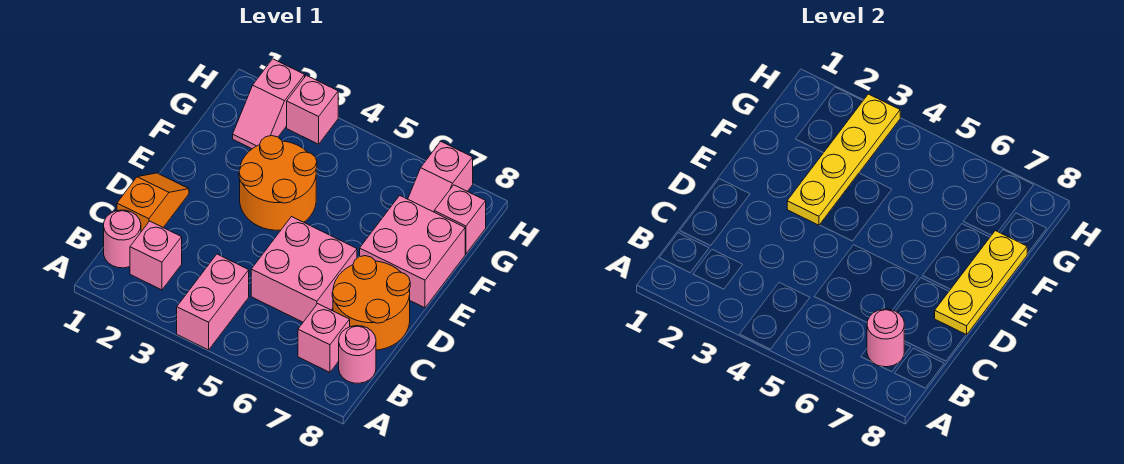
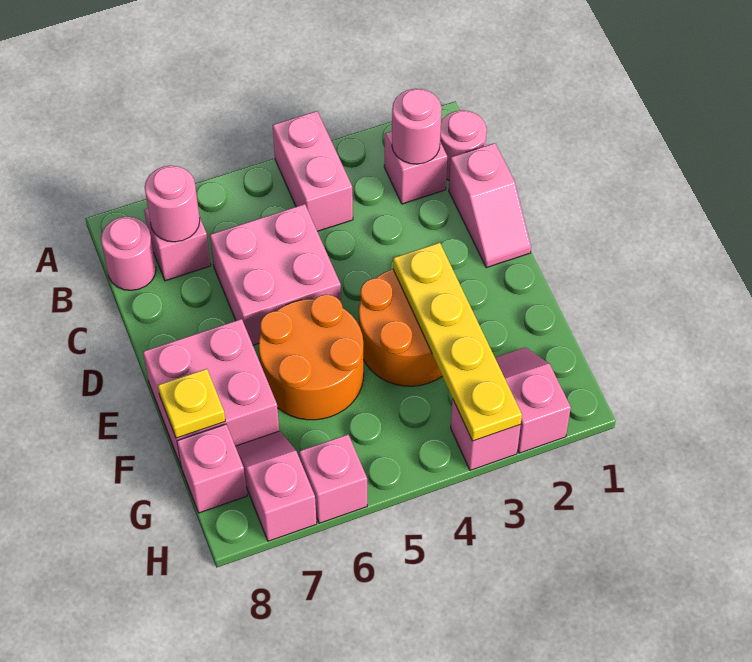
none -> pink 1x1 round brick [392,89,442,164]
orange 1x2 slope [117,173,189,232] -> pink 1x2 slope [449,143,531,268]
orange 2x2 round brick [332,256,410,350] -> orange 2x2 round brick moved to [259,294,364,420]
yellow 1x3 plate [935,231,1027,335] -> yellow 1x1 plate [158,369,225,438]
none -> pink 1x1 brick [299,434,367,523]

